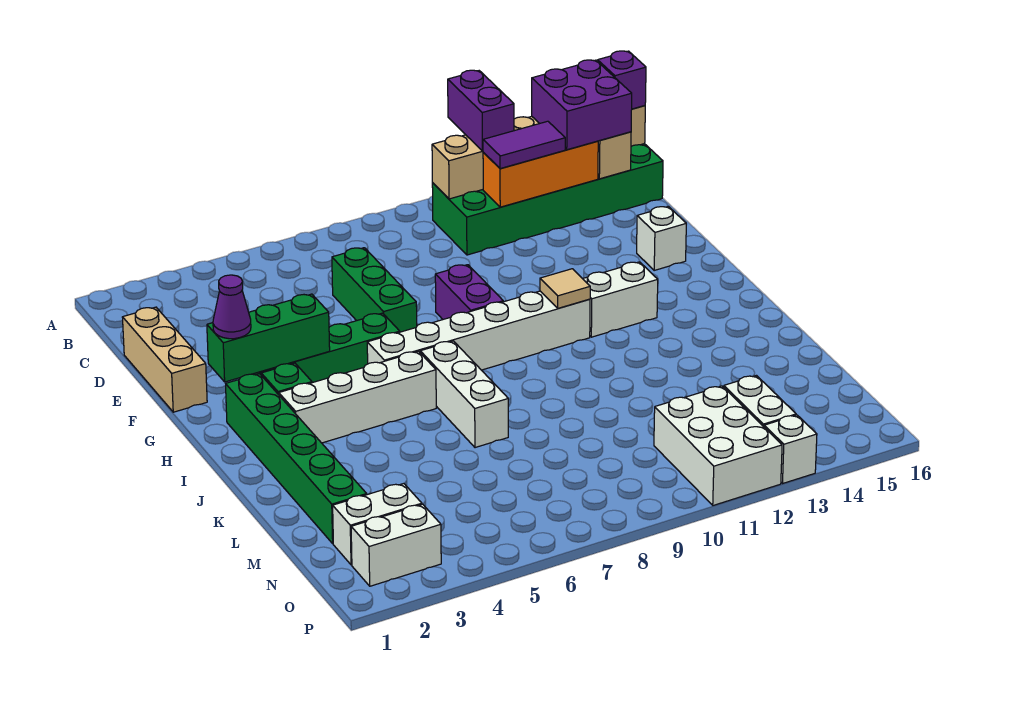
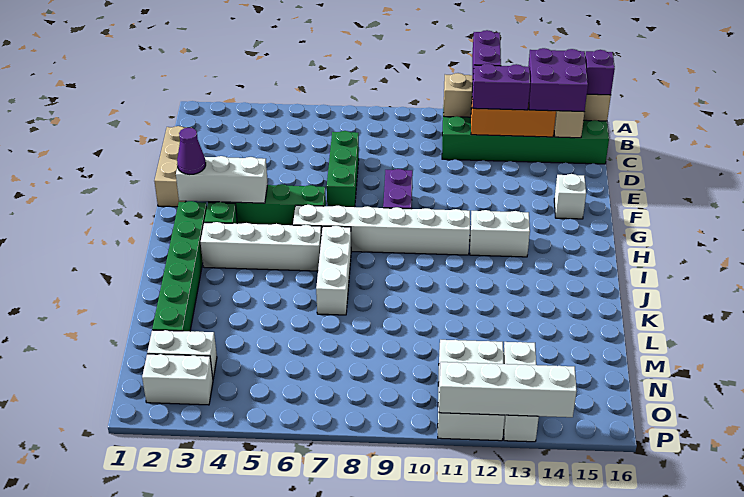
purple 1x2 tile [483,121,565,169] -> purple 1x2 brick [472,64,530,110]
green 1x3 brick [207,294,330,382] -> white 1x3 brick [176,156,268,203]
tan 1x1 tile [540,269,590,308] -> none
none -> white 1x4 brick [439,362,577,417]

